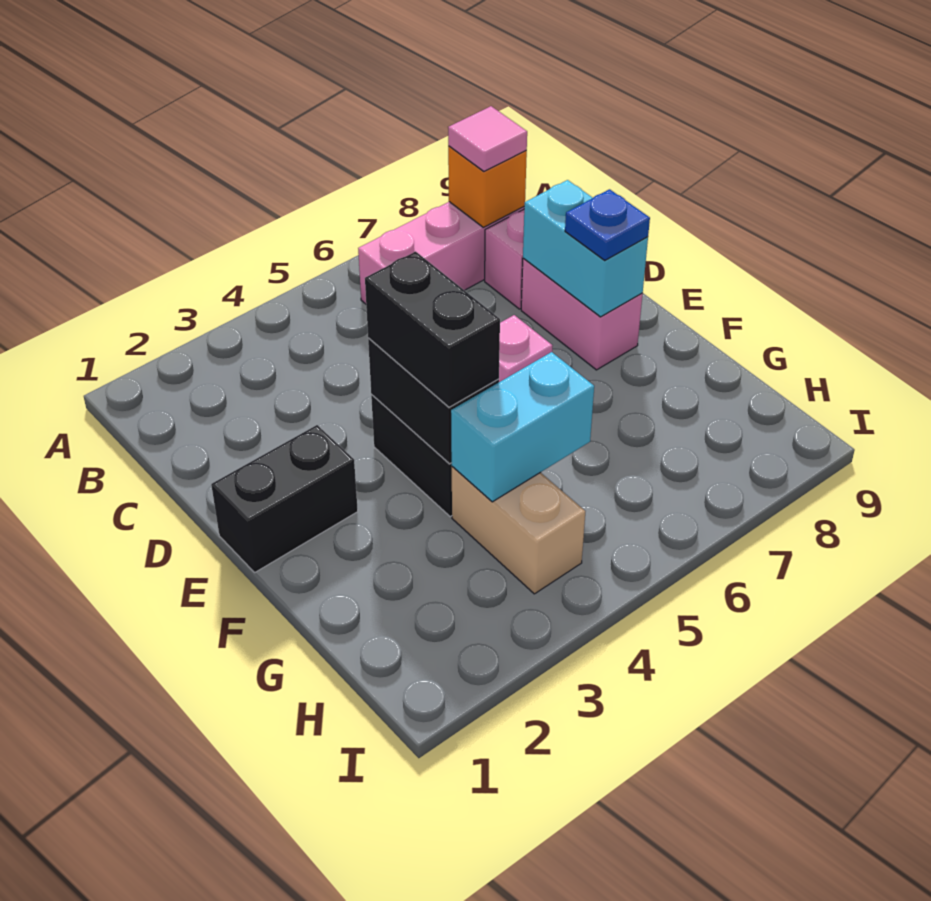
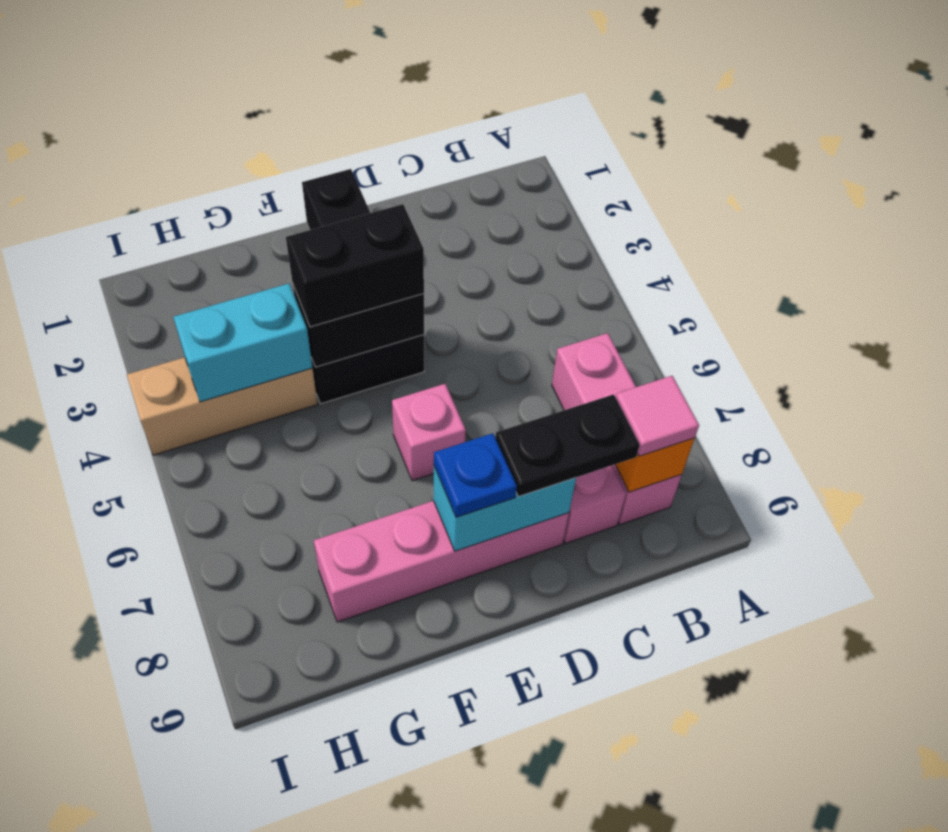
none -> black 1x2 plate [496,394,640,497]
pink 1x2 brick [521,258,643,370] -> pink 1x4 brick [314,501,569,622]
tan 1x2 brick [452,467,585,594] -> tan 1x3 brick [127,357,318,455]
cyan 1x2 brick [451,352,594,502] -> cyan 1x2 brick turned to [173,284,312,402]

